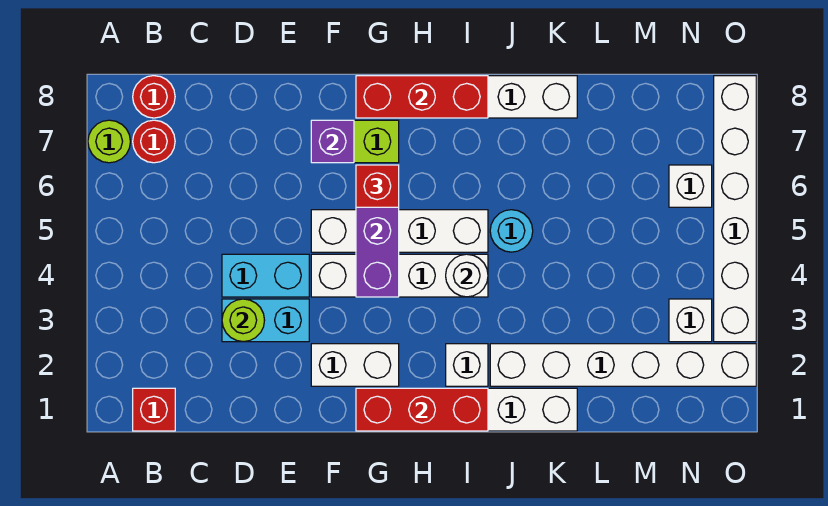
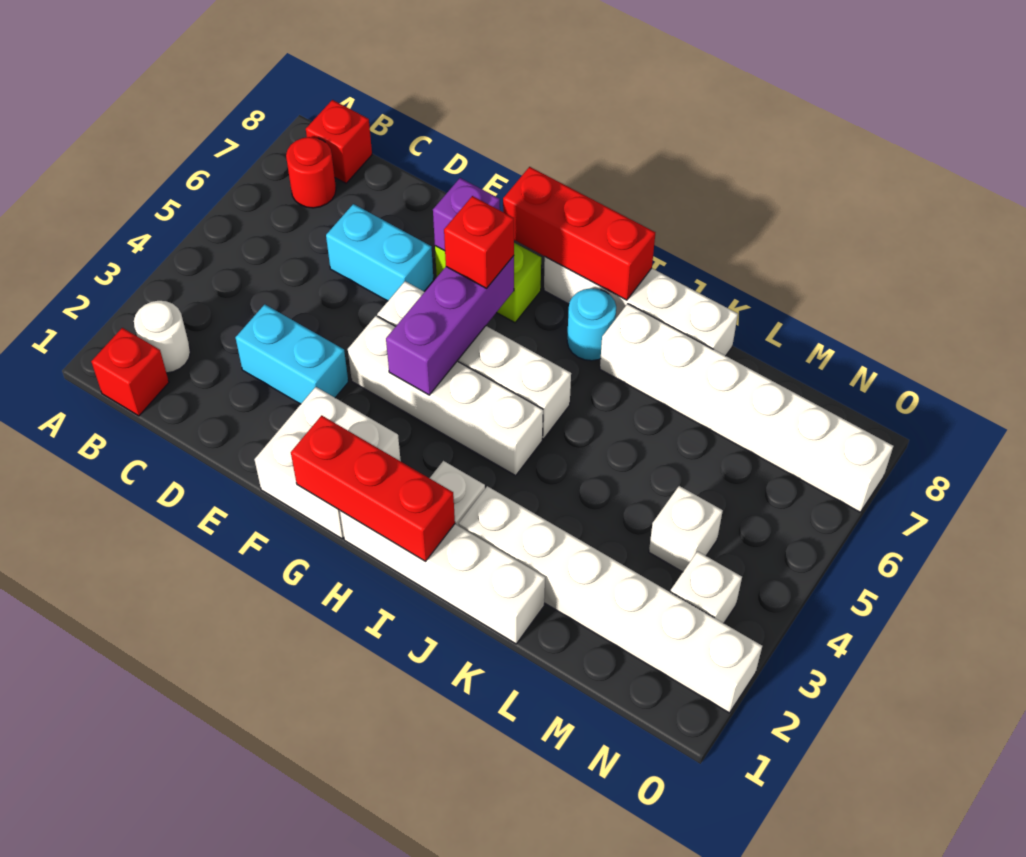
lime 1x1 round brick [88,120,130,163] -> none
red 1x1 round brick [133,76,175,118] -> red 1x1 brick [306,100,372,183]
lime 1x1 round brick [222,299,265,342] -> none
cyan 1x2 brick [222,254,309,297] -> cyan 1x2 brick moved to [326,204,433,301]
white 1x2 brick [311,344,399,386] -> white 2x2 brick [255,387,401,539]
white 1x1 round brick [446,254,488,297] -> white 1x1 round brick moved to [134,301,190,373]
cyan 1x1 round brick [490,210,533,252] -> cyan 1x1 round brick moved to [567,288,616,361]
white 1x1 brick [669,165,712,207] -> white 1x1 brick moved to [649,486,723,572]
white 1x6 brick [714,76,756,342] -> white 1x6 brick turned to [600,304,893,512]

